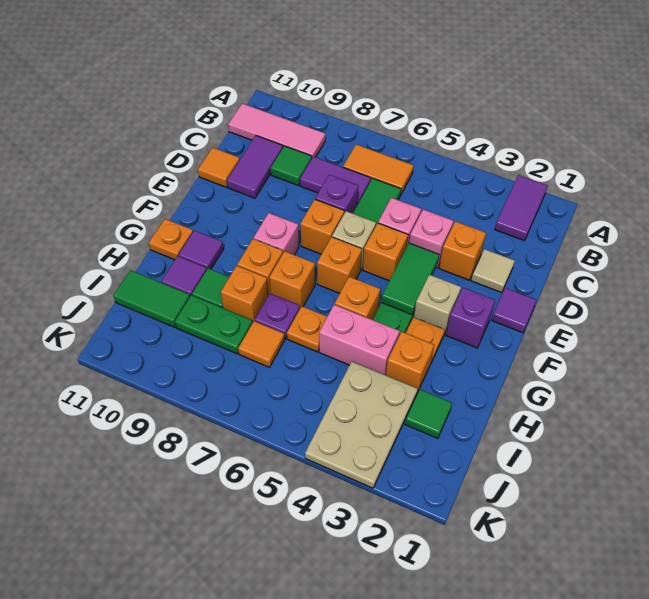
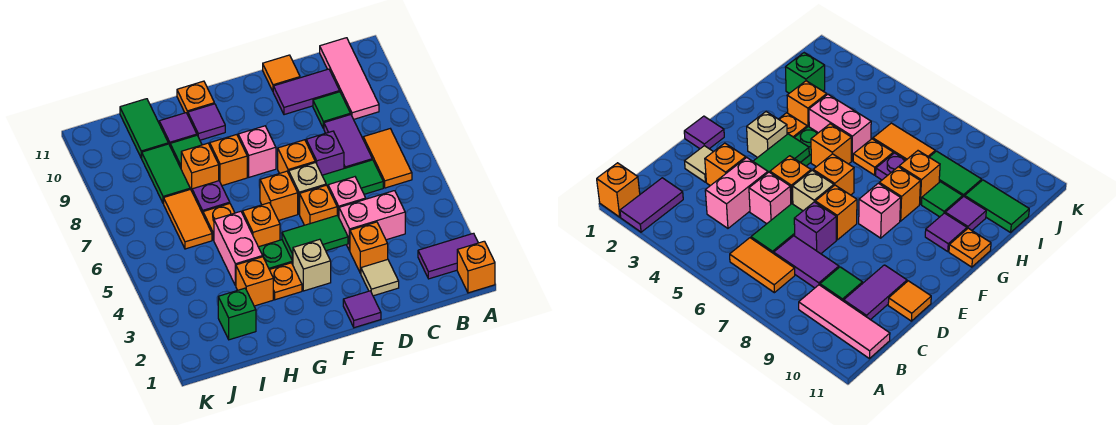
pink 1x1 brick [409,209,453,268] -> pink 1x2 brick [339,191,405,251]
purple 1x1 brick [446,288,495,348] -> none
orange 1x1 brick [269,251,315,308] -> orange 1x1 brick moved to [457,241,495,293]
green 1x1 tile [405,389,452,438] -> green 1x1 brick [218,288,256,340]
tan 2x3 plate [305,362,418,488] -> none
orange 1x1 tile [238,321,285,367] -> orange 1x2 tile [164,189,212,249]
green 1x2 plate [175,295,253,354] -> green 1x2 tile [142,144,190,204]

